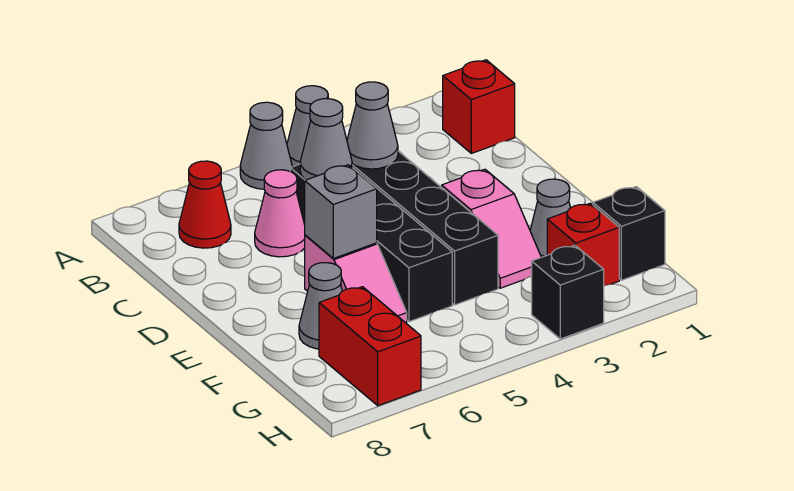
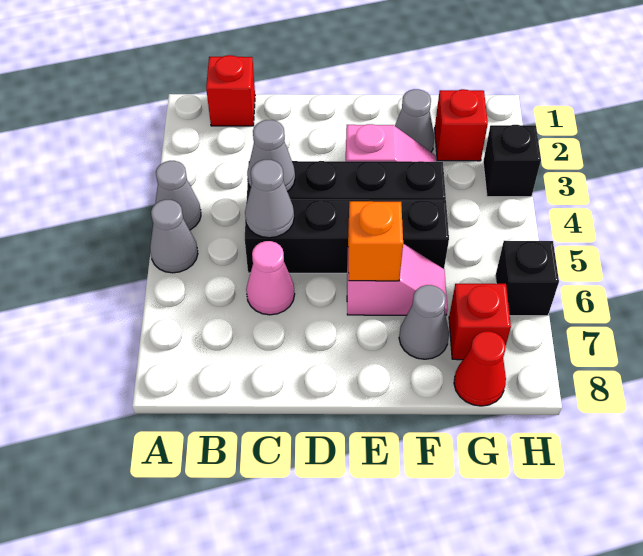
red 1x1 cone [179,161,231,248] -> red 1x1 cone moved to [454,331,506,406]
grey 1x1 brick [305,165,377,258] -> orange 1x1 brick [348,201,403,281]
black 1x1 brick [593,187,665,280] -> black 1x1 brick moved to [495,241,559,316]
red 1x2 brick [319,287,421,406] -> red 1x1 brick [449,284,511,360]

